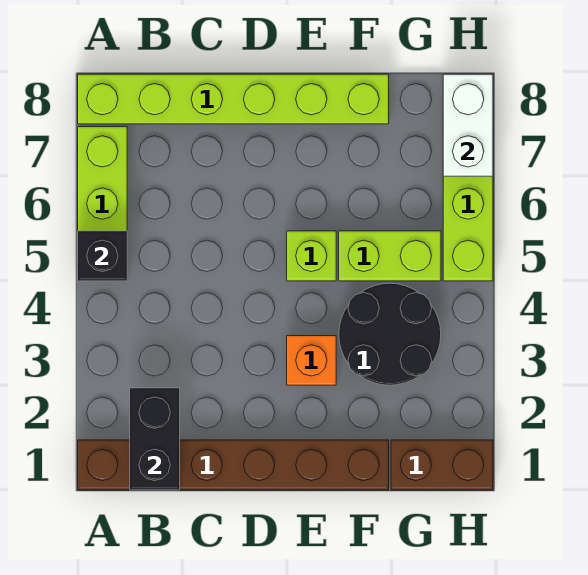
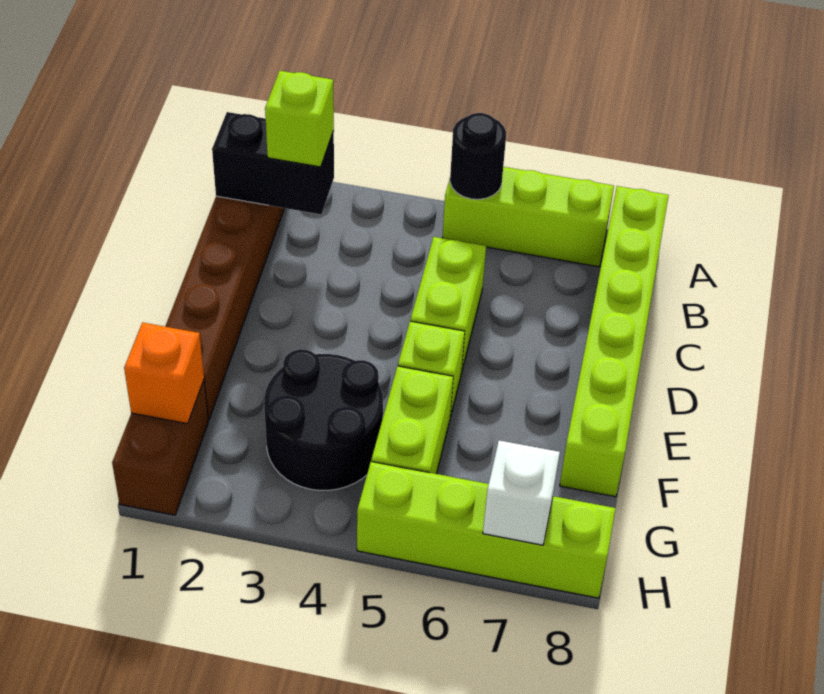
black 1x1 brick [78,231,127,281] -> black 1x1 round brick [450,113,506,199]
none -> lime 1x1 brick [265,71,334,167]
none -> lime 1x2 brick [410,237,486,370]
orange 1x1 brick [287,336,336,385] -> orange 1x1 brick moved to [124,322,204,424]
white 1x2 brick [443,74,493,176] -> white 1x1 brick [483,440,560,545]

